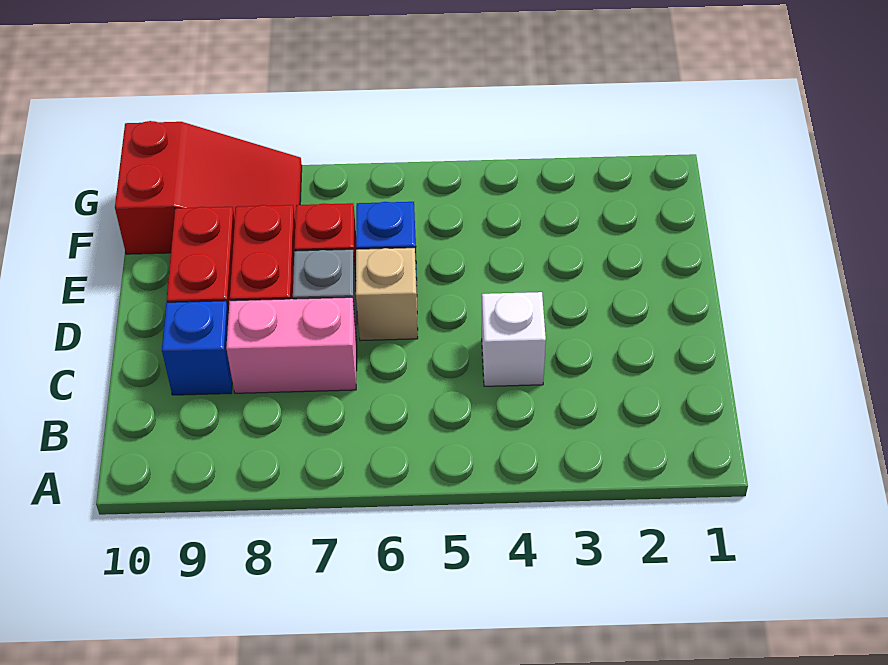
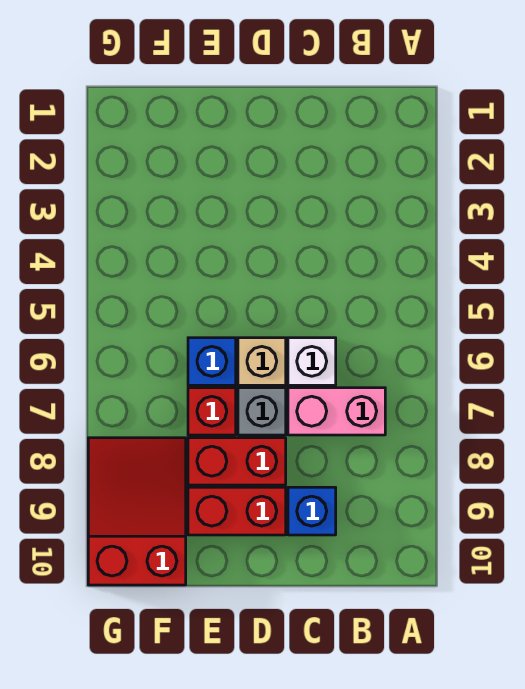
white 1x1 brick [482,292,546,386] -> white 1x1 brick moved to [288,338,336,385]
pink 1x2 brick [226,297,357,393] -> pink 1x2 brick turned to [288,388,385,435]

